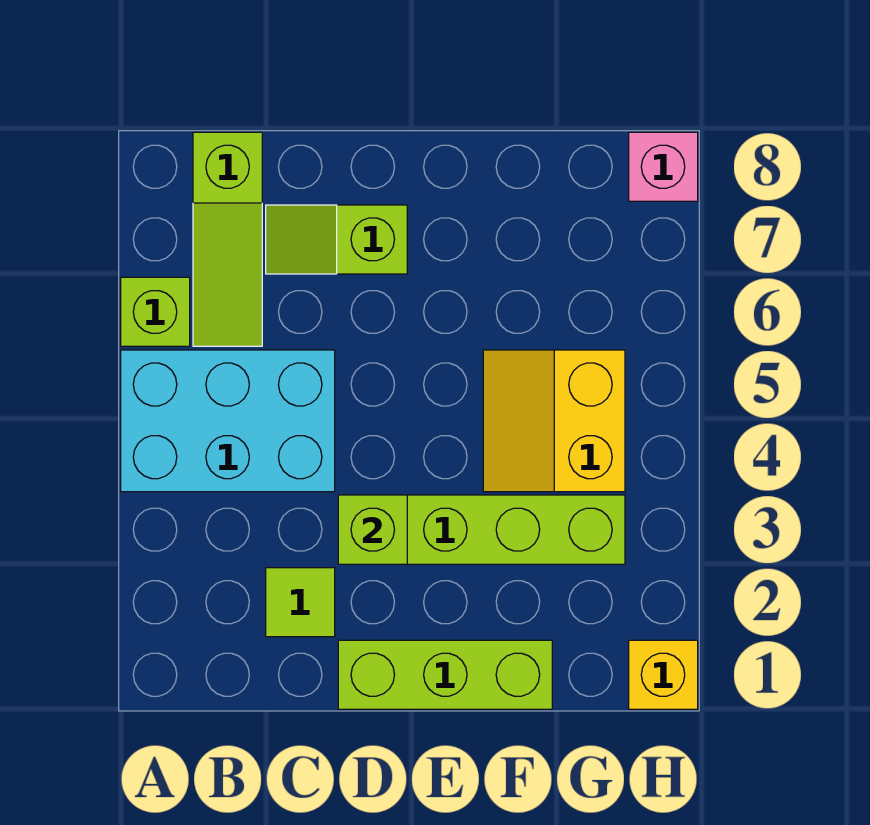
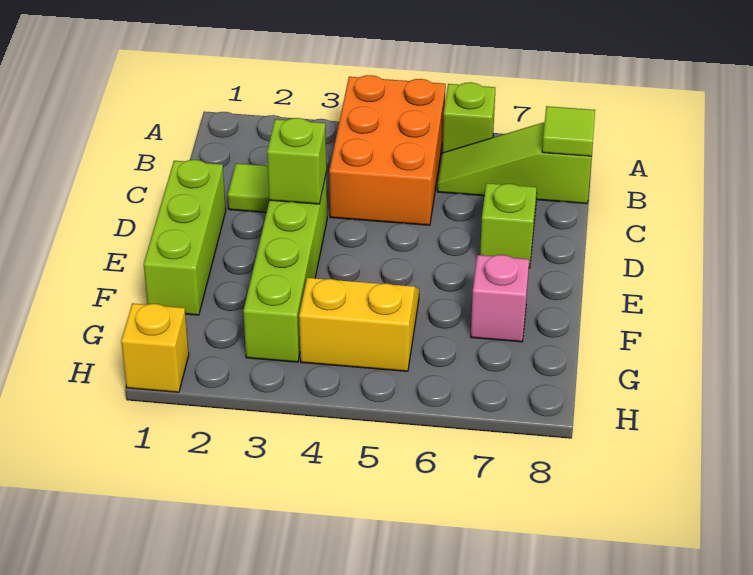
cyan 2x3 brick [121,350,335,492] -> orange 2x3 brick [329,75,446,225]
none -> lime 1x1 tile [542,106,595,156]
pink 1x1 brick [629,132,698,201] -> pink 1x1 brick moved to [471,255,529,342]

